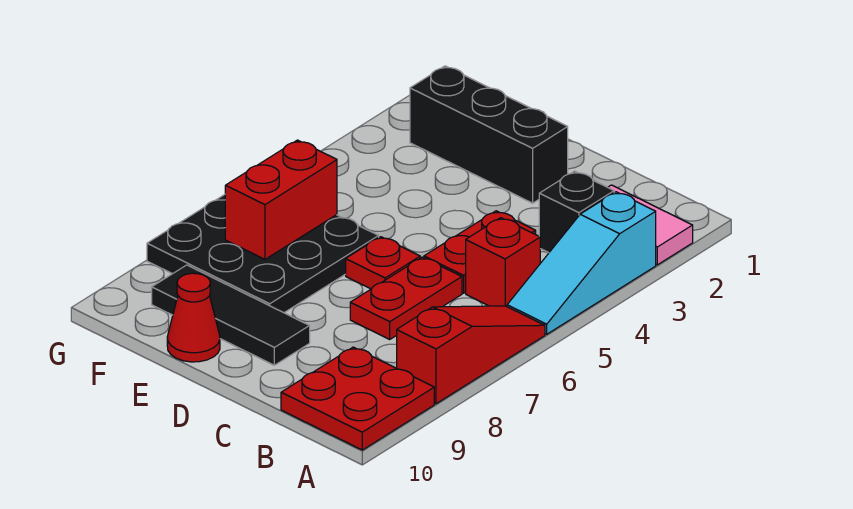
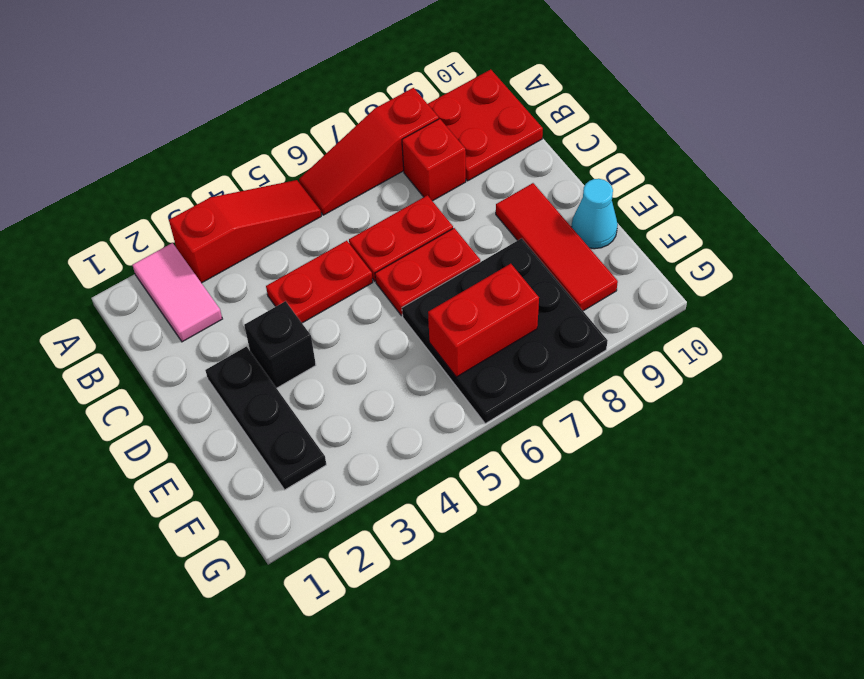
cyan 1x3 slope [507,192,656,334] -> red 1x3 slope [169,180,321,283]
black 1x1 brick [539,171,614,253] -> black 1x1 brick moved to [244,301,316,388]
red 1x1 brick [466,218,540,306] -> red 1x1 brick moved to [402,119,466,201]
black 1x3 brick [410,66,568,203] -> black 1x3 plate [205,347,326,490]
red 1x1 plate [346,237,420,289] -> red 1x2 plate [375,228,480,316]
black 1x3 tile [152,265,310,365] -> red 1x3 tile [496,183,618,311]
red 1x1 cone [167,273,220,362] -> cyan 1x1 cone [572,179,618,249]

